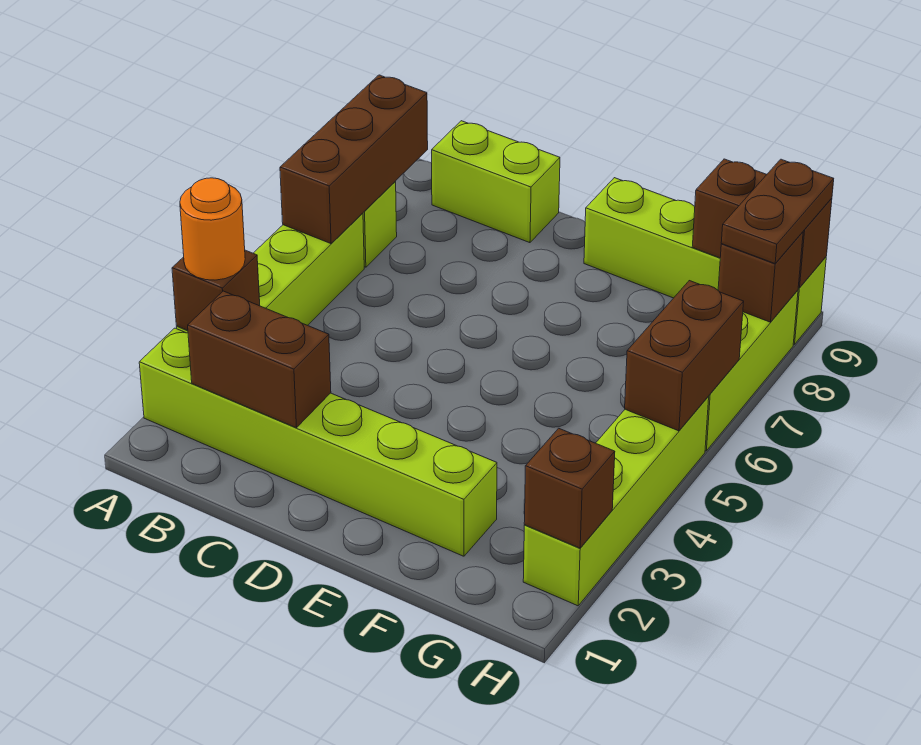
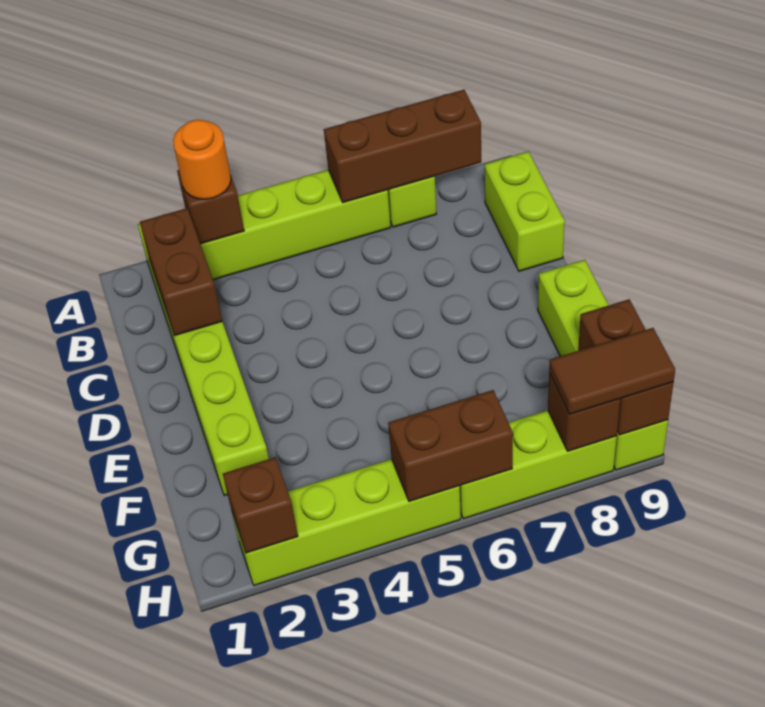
brown 1x2 plate [721,159,834,263] -> brown 1x2 tile [549,328,675,414]

